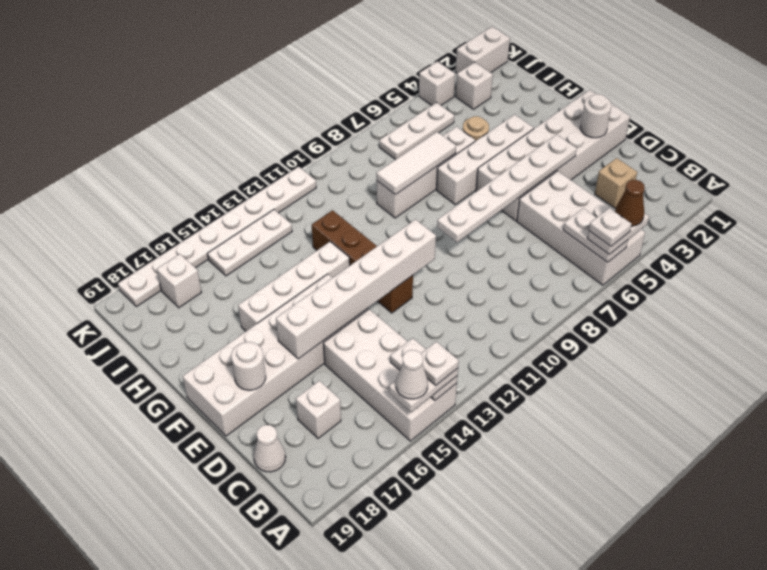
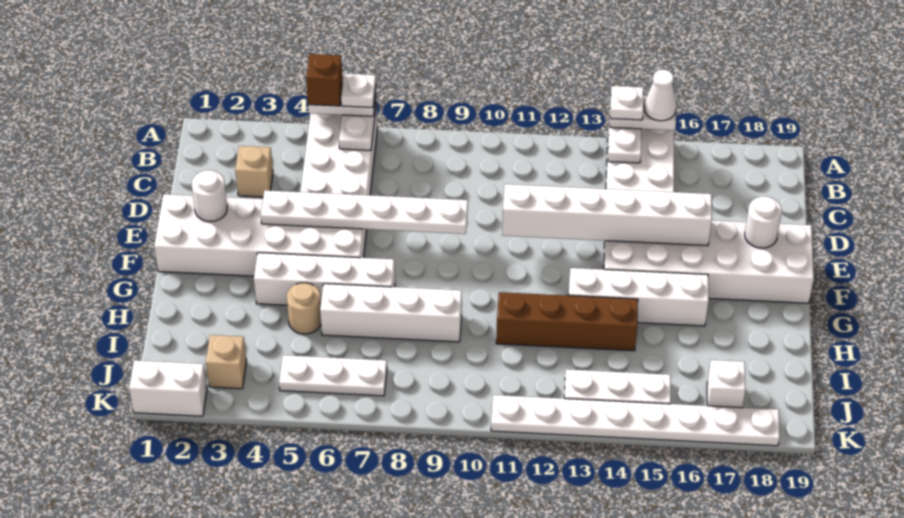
brown 1x1 cone [615,180,645,226] -> brown 1x1 brick [306,54,343,106]
white 1x1 brick [296,381,341,438] -> none
white 1x1 cone [254,425,286,472] -> none
brown 1x4 brick [312,210,413,313] -> brown 1x4 brick turned to [496,292,638,351]
white 1x3 tile [376,132,456,195] -> none
white 1x1 brick [456,62,493,109] -> tan 1x1 brick [206,335,247,389]
white 1x1 brick [419,61,455,105] -> none

